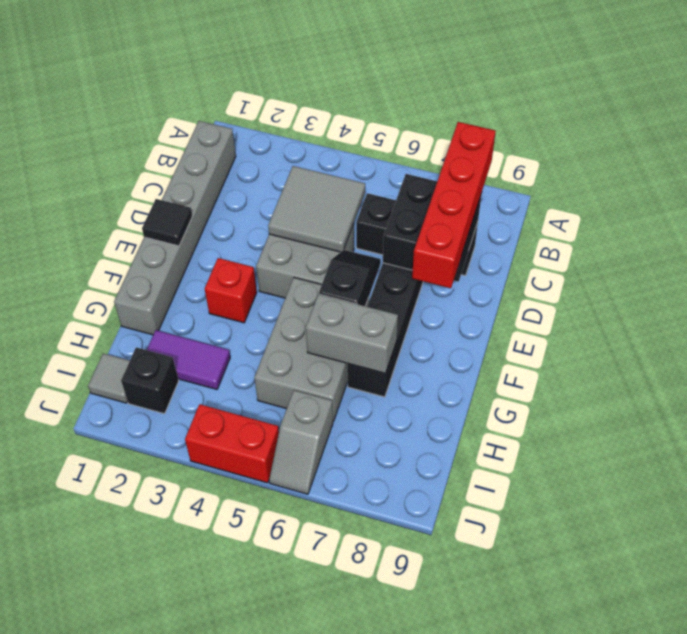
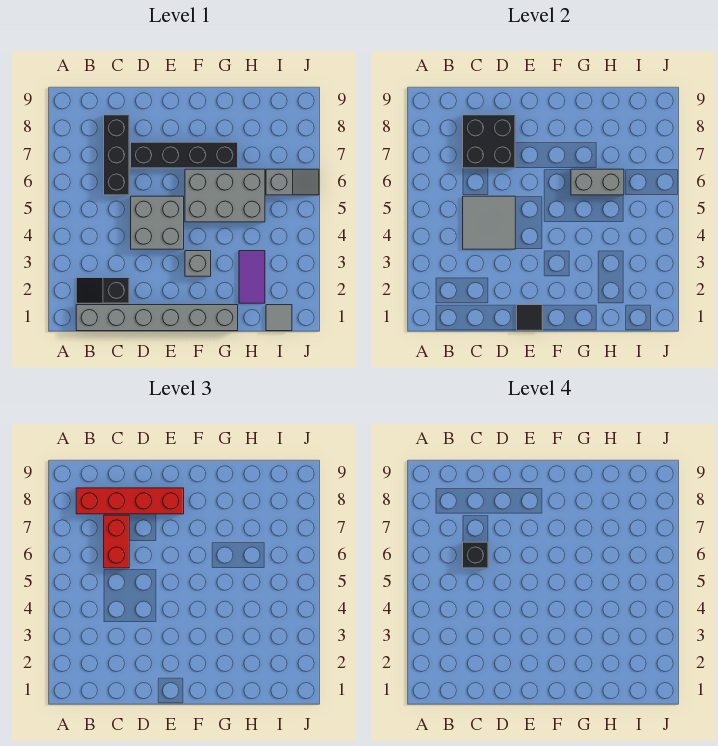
black 1x2 slope [319,250,381,306] -> black 1x2 slope moved to [76,278,129,303]
red 1x1 brick [205,258,257,323] -> grey 1x1 brick [185,251,211,276]
grey 1x2 brick [306,294,398,373] -> grey 1x2 brick turned to [571,169,624,195]
black 1x1 brick [121,347,179,414] -> black 1x1 brick moved to [463,542,488,568]
red 1x2 brick [185,404,279,483] -> red 1x2 brick moved to [104,515,129,568]

